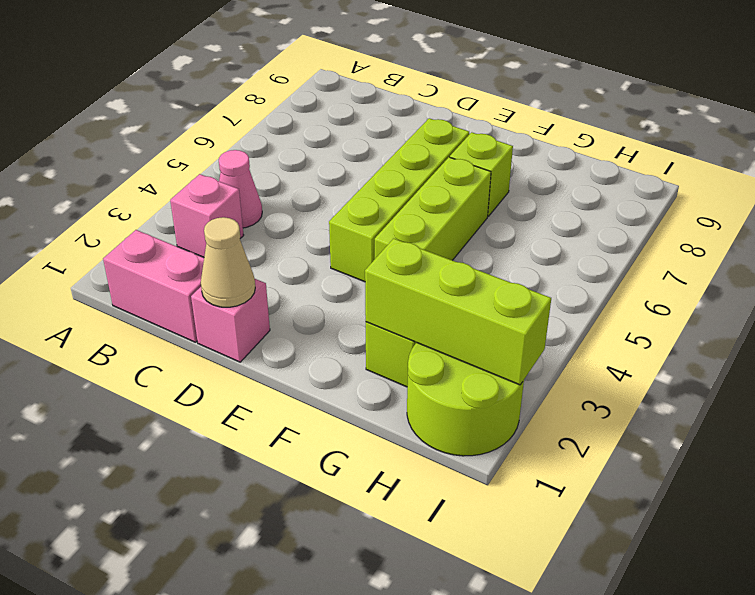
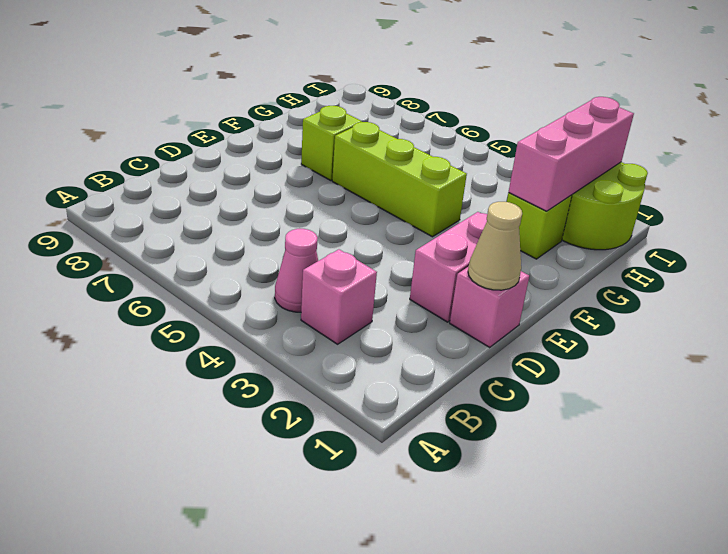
pink 1x2 brick [103,230,204,342] -> pink 1x2 brick moved to [410,212,487,322]
lime 1x4 brick [329,118,469,282] -> none
lime 1x3 brick [365,238,551,385] -> pink 1x3 brick [509,97,634,211]

